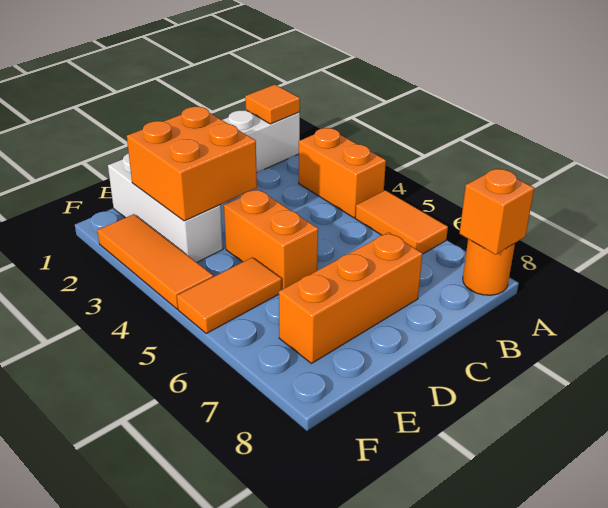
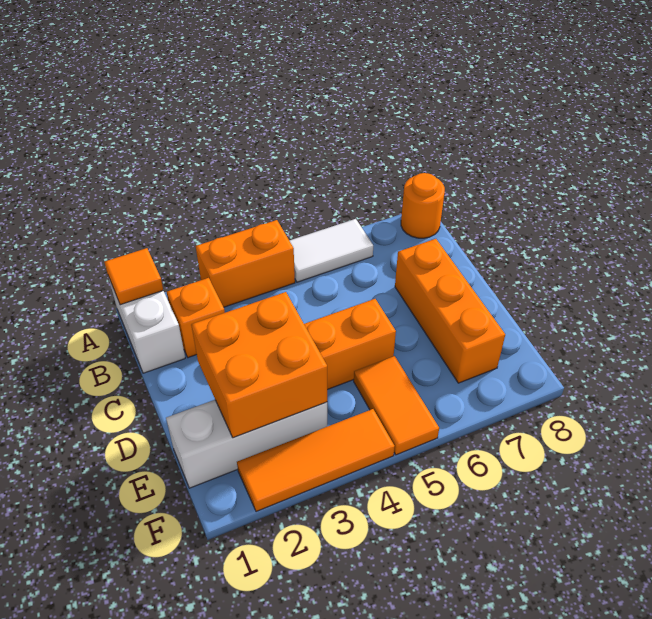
orange 1x2 tile [355,190,448,254] -> white 1x2 tile [289,219,373,282]
orange 1x1 brick [459,168,534,255] -> orange 1x1 brick moved to [167,278,225,358]

